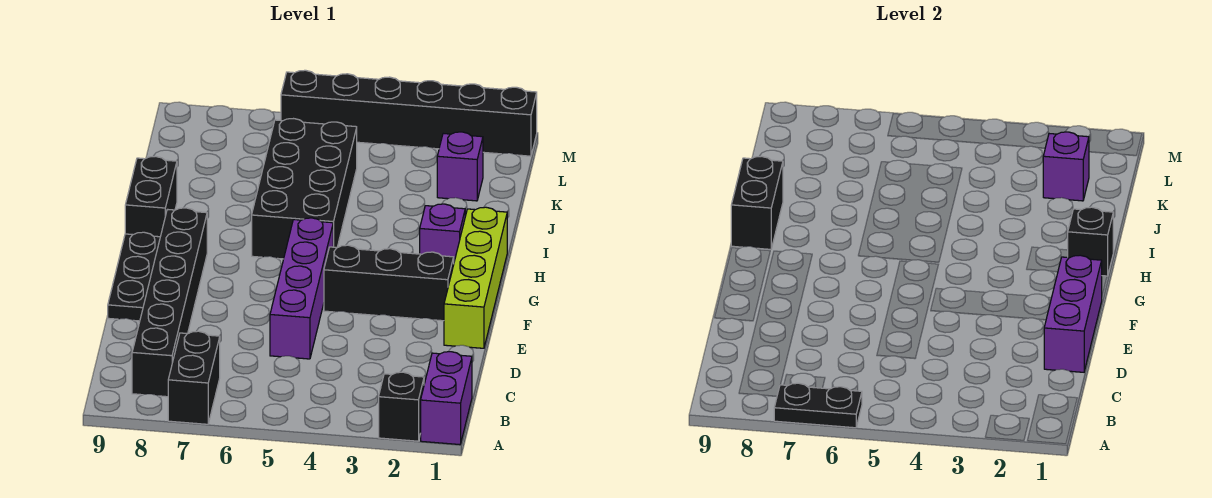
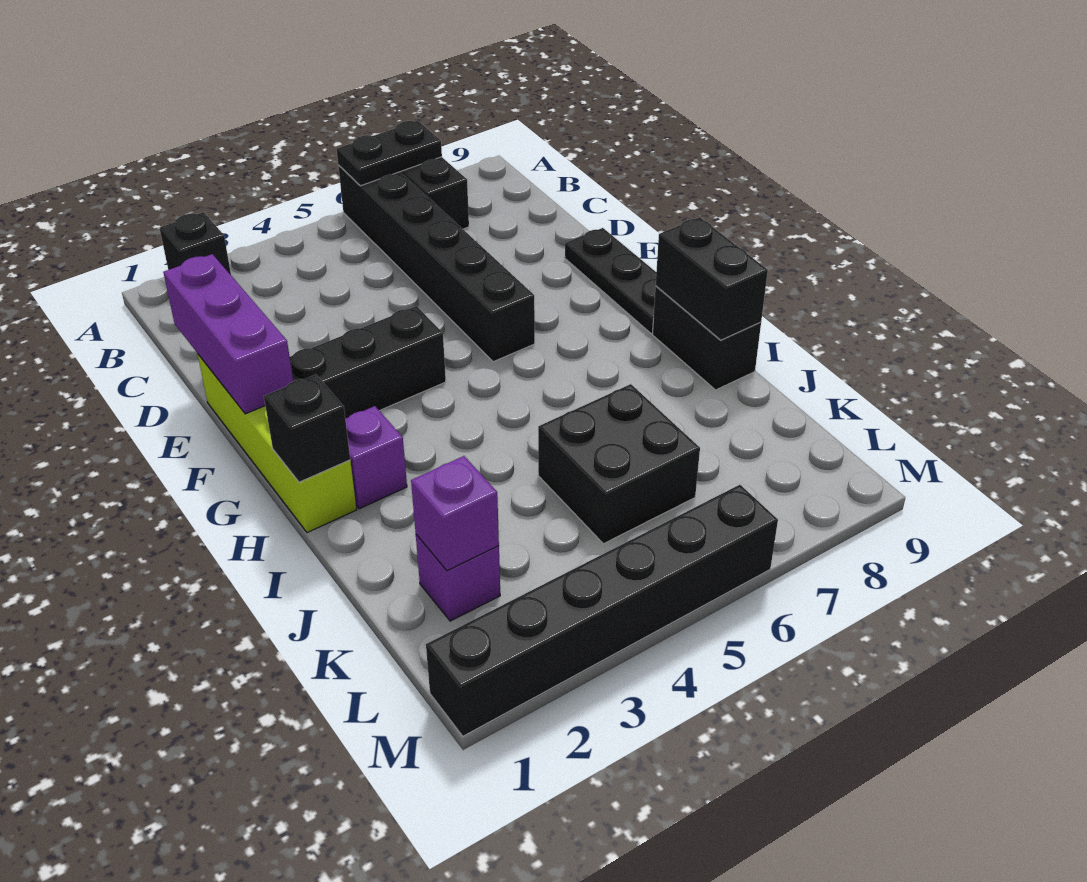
purple 1x2 brick [421,352,472,445] -> none
black 1x6 brick [132,208,207,397] -> black 1x6 brick moved to [338,165,535,362]
purple 1x4 brick [270,218,333,359] -> none
black 2x4 brick [252,119,357,259] -> black 2x2 brick [538,384,700,544]

